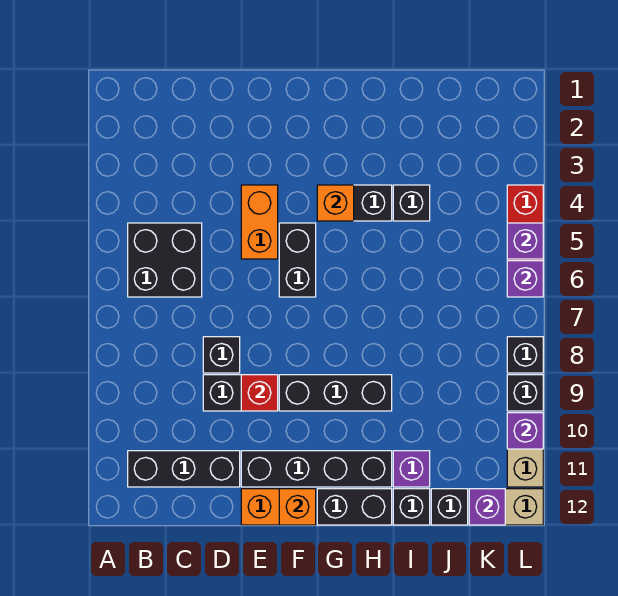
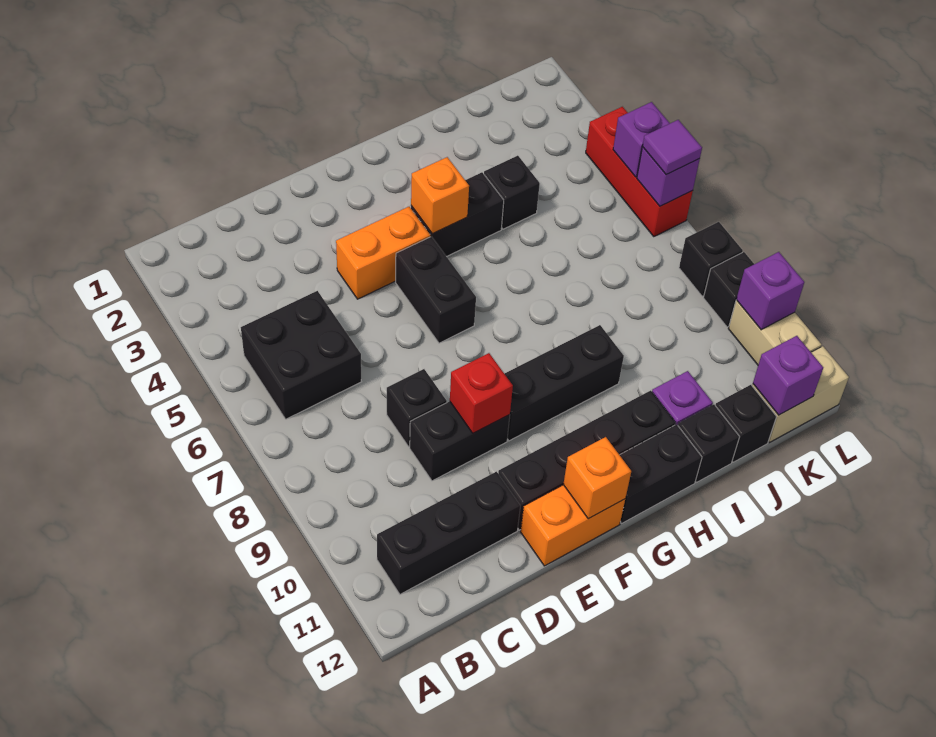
orange 1x2 brick [241,185,278,259] -> orange 1x2 brick turned to [336,207,430,299]
none -> purple 1x1 tile [643,120,702,175]

